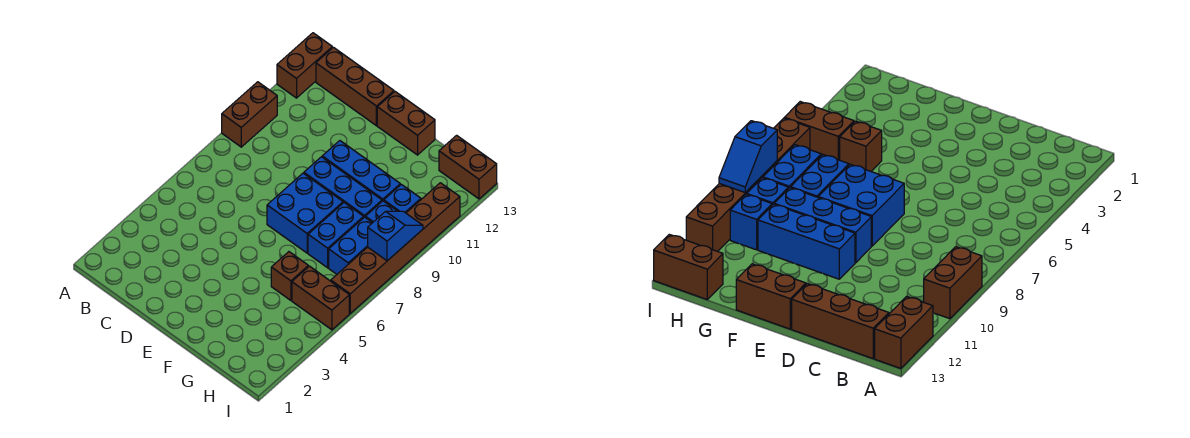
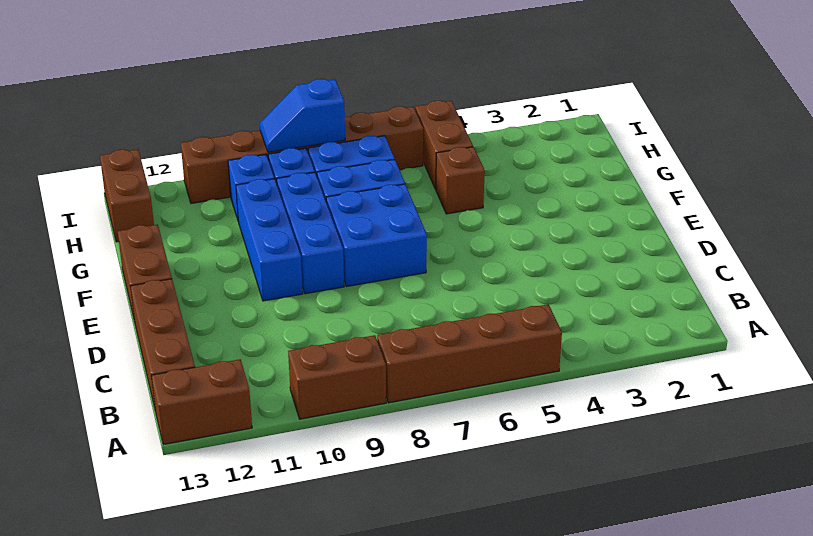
none -> brown 1x4 brick [377,304,562,403]

